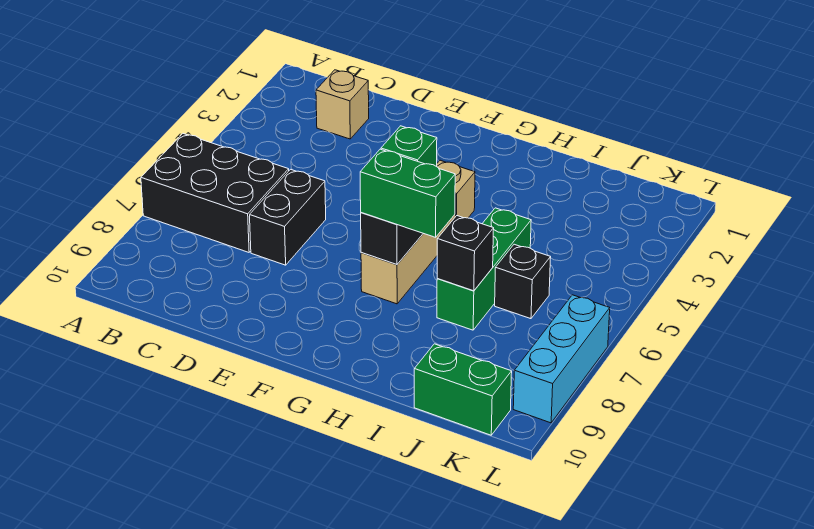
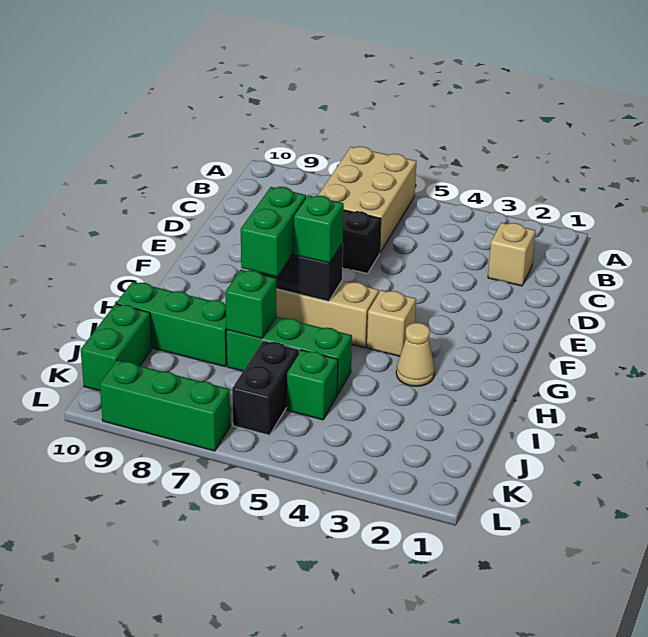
black 2x3 brick [141,134,289,252] -> tan 2x3 brick [318,147,416,253]
none -> tan 1x1 cone [396,323,435,386]
black 1x1 brick [437,216,494,291] -> green 1x1 brick [225,270,277,338]
none -> green 1x3 brick [116,282,227,367]
none -> green 1x1 brick [287,350,338,420]
black 1x1 brick [495,244,551,319] -> black 1x2 brick [232,341,299,435]
cyan 1x3 brick [513,295,610,423] -> green 1x3 brick [100,360,230,451]

